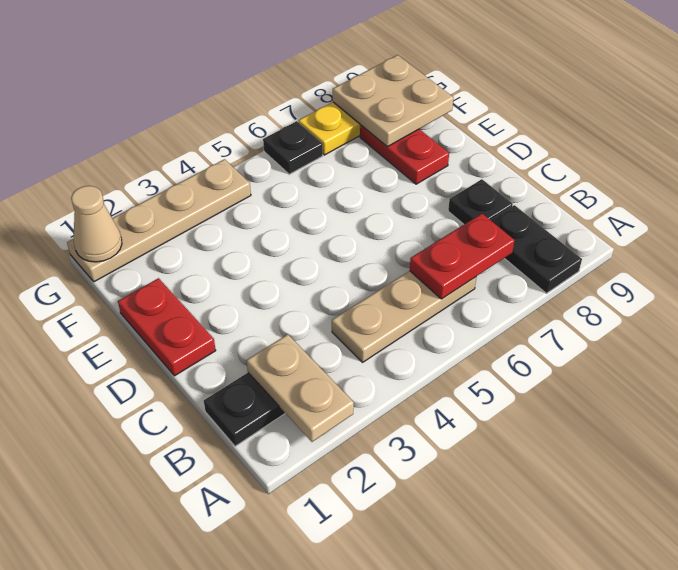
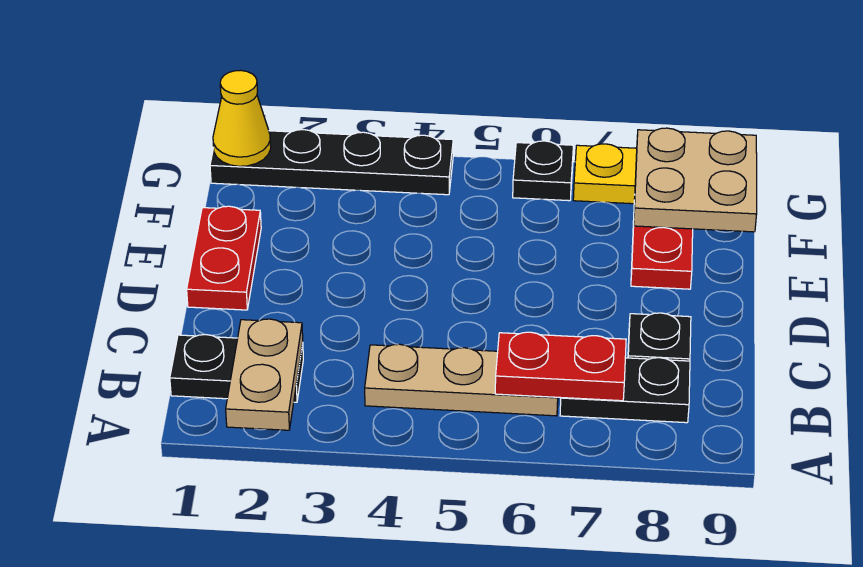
black 1x2 plate [491,205,582,293] -> black 1x2 plate turned to [560,358,690,423]
tan 1x4 plate [67,159,251,282] -> black 1x4 plate [210,130,453,195]
tan 1x1 cone [71,186,122,262] -> yellow 1x1 cone [213,70,271,166]

